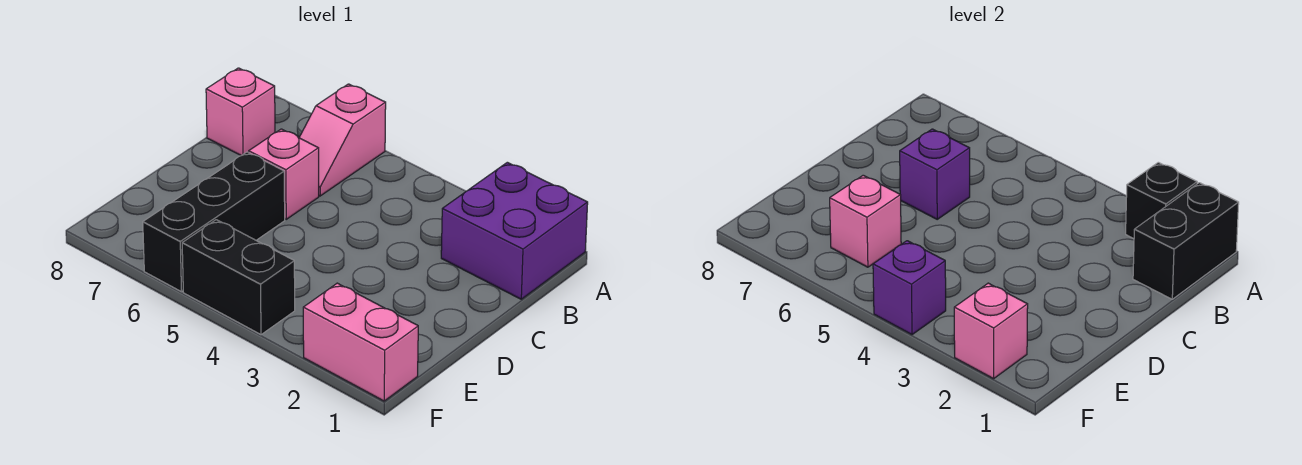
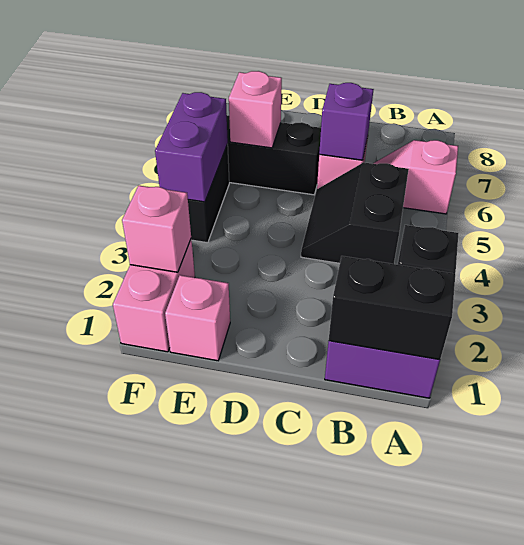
none -> black 2x2 slope [301,162,409,264]
pink 1x1 brick [206,68,275,156] -> pink 1x1 brick moved to [165,275,230,361]
purple 1x1 brick [873,241,946,335] -> purple 1x2 brick [155,92,228,202]

